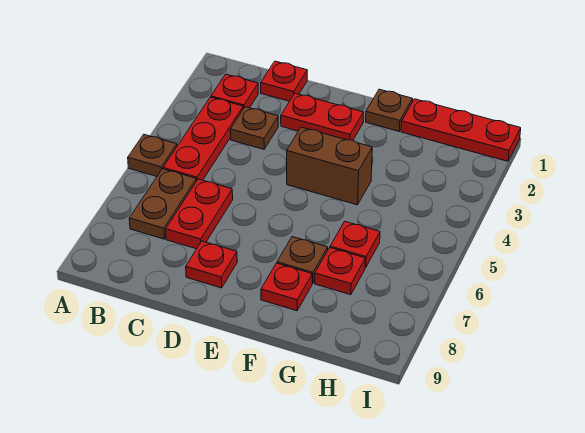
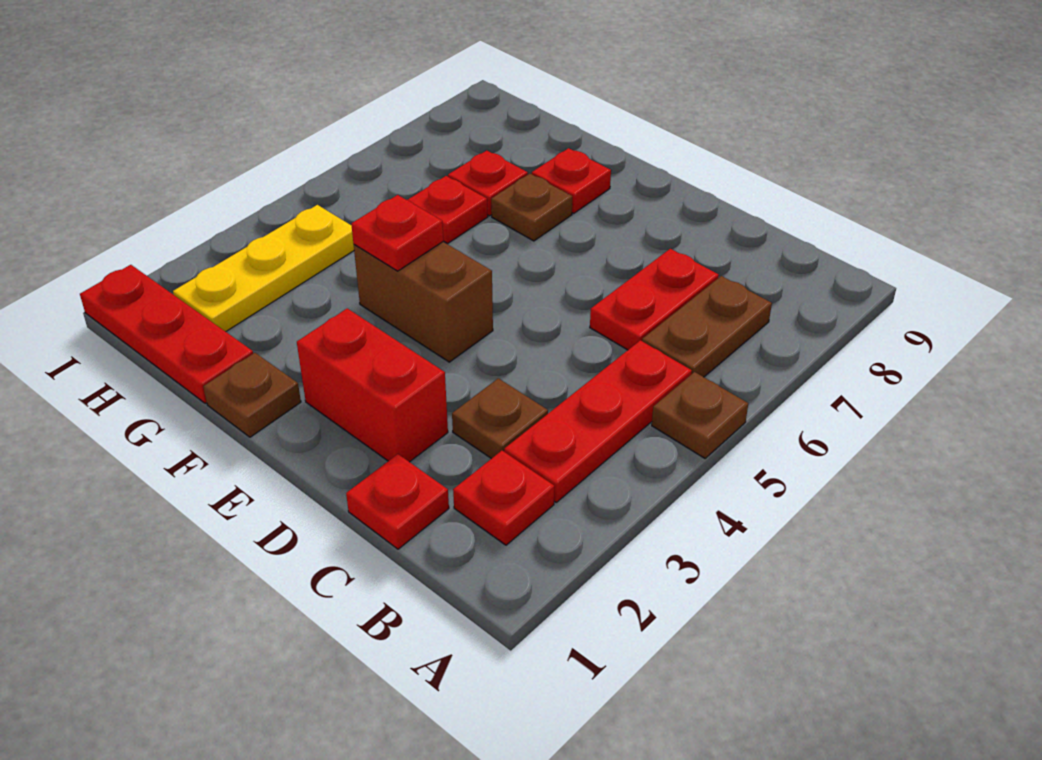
red 1x2 plate [281,93,364,140] -> red 1x2 brick [297,308,448,462]
red 1x1 plate [186,241,237,288] -> red 1x1 plate moved to [351,195,443,271]
none -> yellow 1x3 plate [173,205,354,332]

